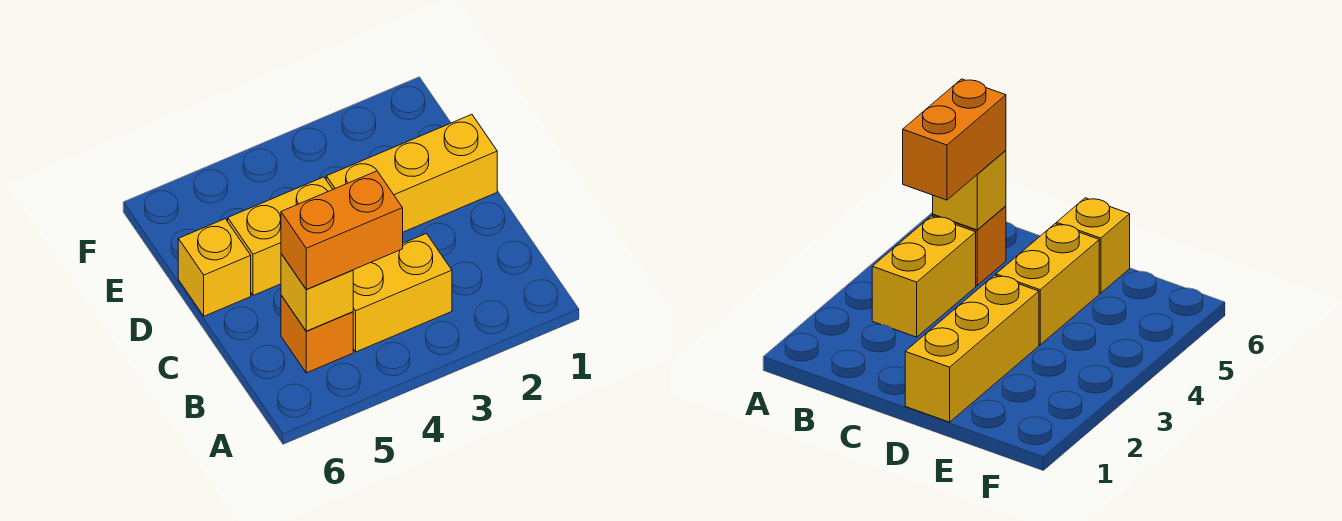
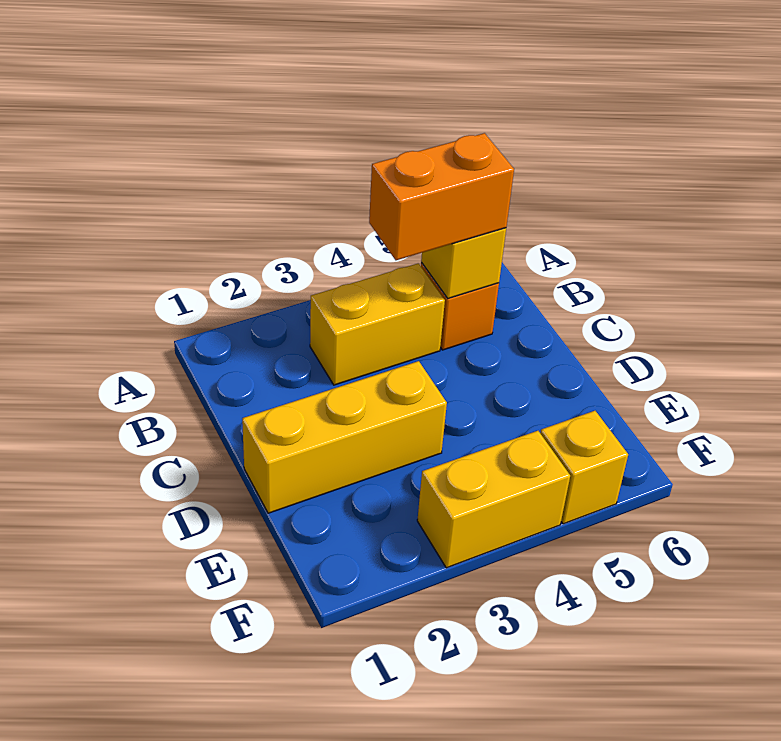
yellow 1x2 brick [228,177,333,295] -> yellow 1x2 brick moved to [417,431,570,568]
yellow 1x1 brick [178,219,251,316] -> yellow 1x1 brick moved to [540,411,628,524]

